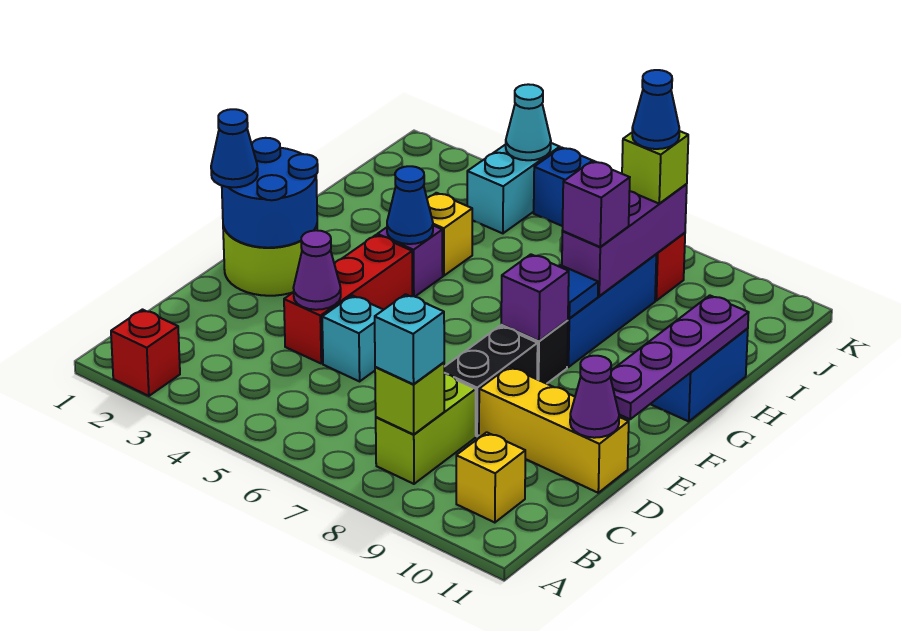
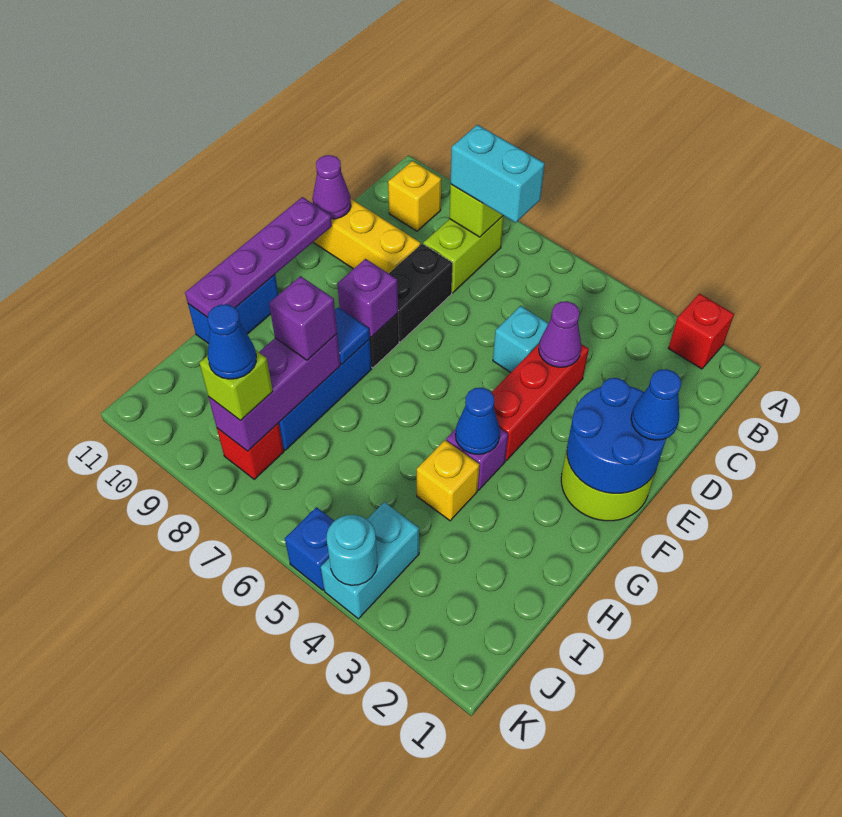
cyan 1x1 brick [375,294,444,384] -> cyan 1x2 brick [451,125,545,223]
cyan 1x1 cone [506,84,551,160] -> cyan 1x1 round brick [327,515,377,585]

